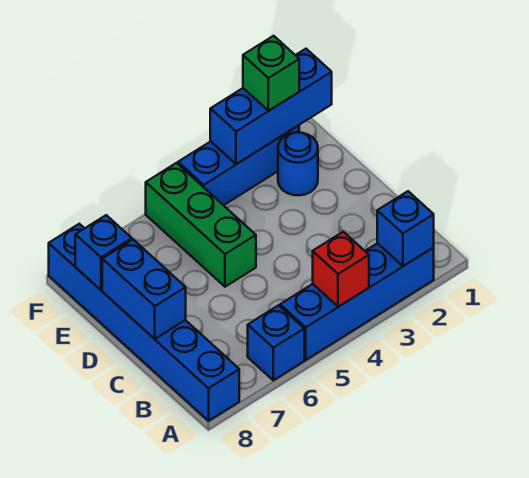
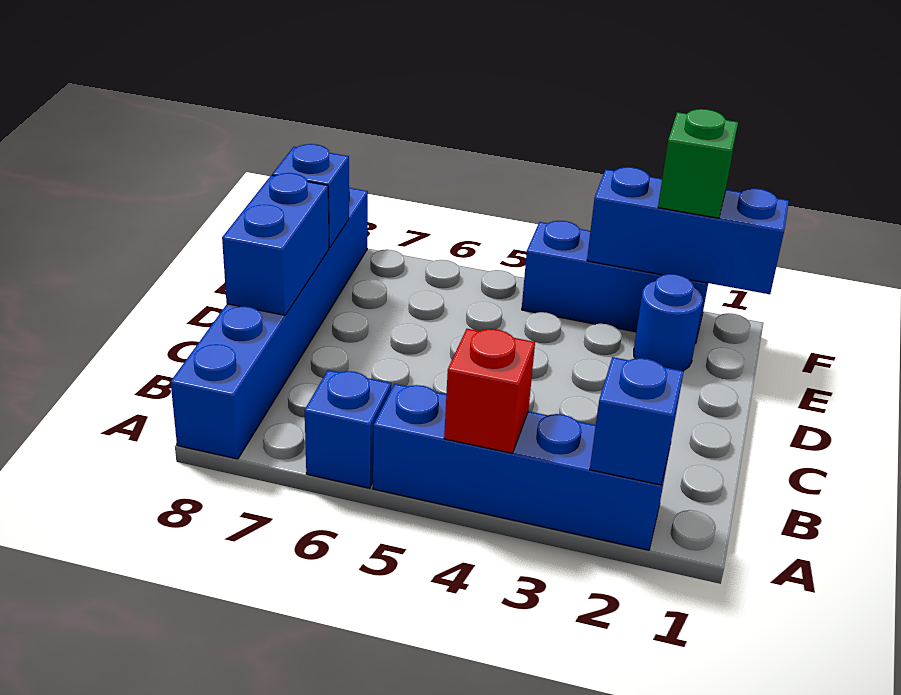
green 1x3 brick [146,163,256,287] -> none

